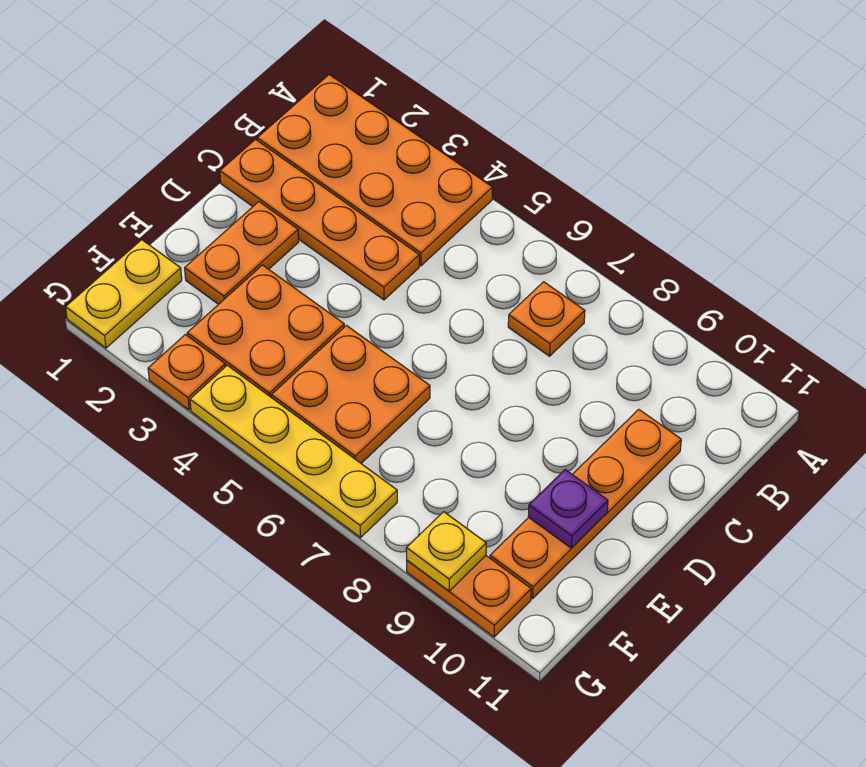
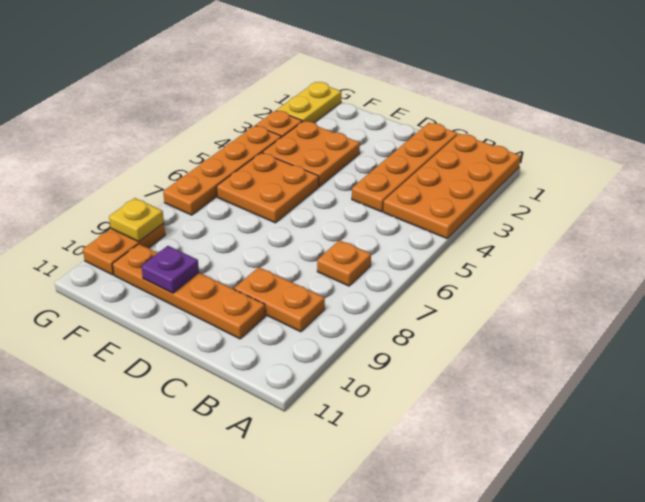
orange 1x2 plate [185,202,299,304] -> orange 1x2 plate moved to [234,267,325,332]
yellow 1x2 plate [66,240,182,348] -> yellow 1x2 plate turned to [277,82,341,123]
yellow 1x4 plate [190,365,397,538] -> orange 1x4 plate [163,126,281,215]

